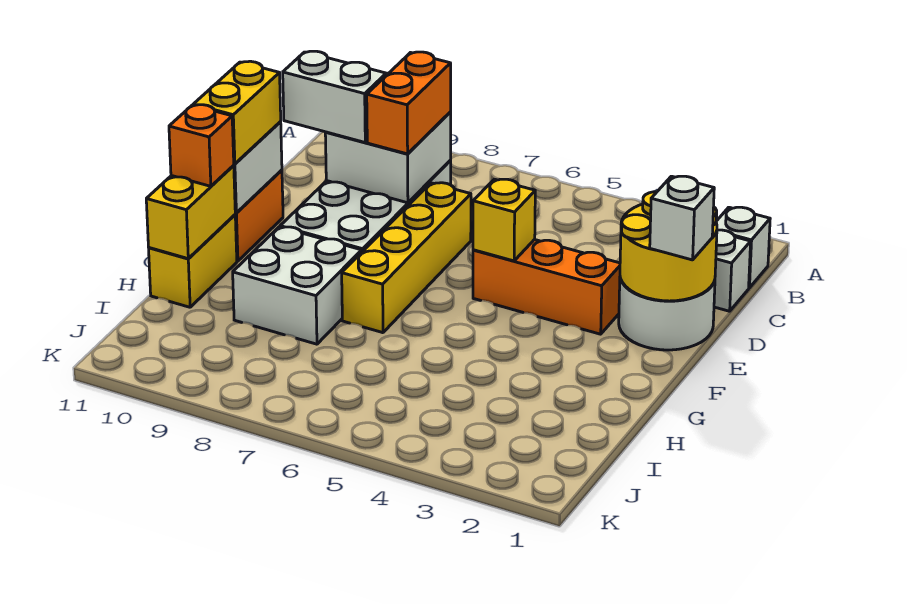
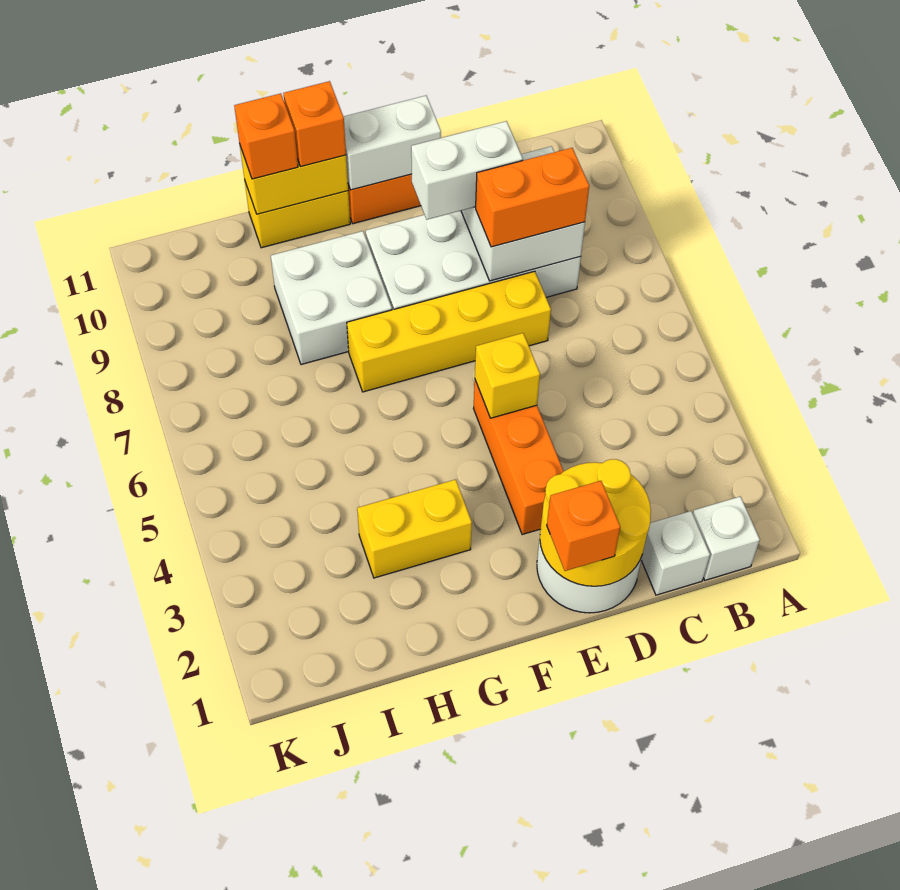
white 1x2 brick [283,51,386,142] -> white 1x2 brick turned to [411,121,523,220]
white 1x1 brick [650,176,714,260] -> orange 1x1 brick [547,481,620,571]
yellow 1x2 brick [193,61,281,164] -> yellow 1x2 brick moved to [357,479,472,578]
none -> orange 1x1 brick [234,94,298,179]

